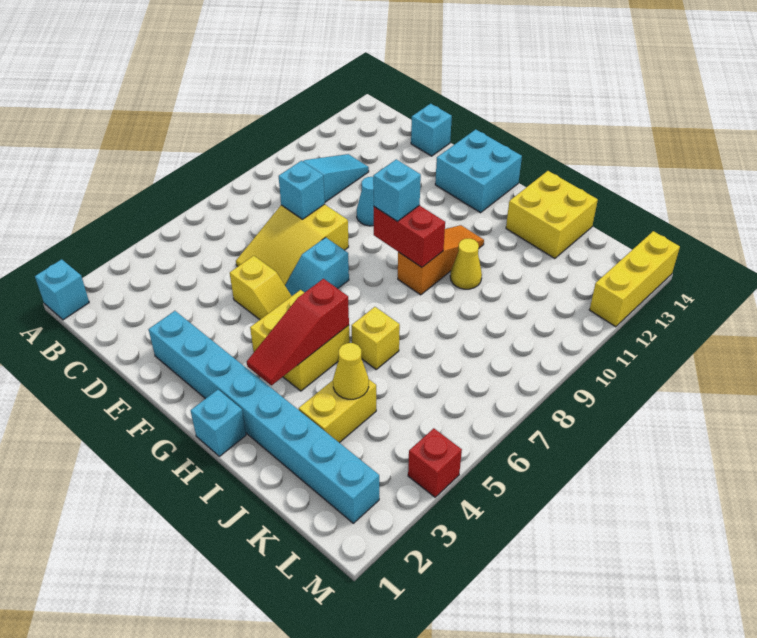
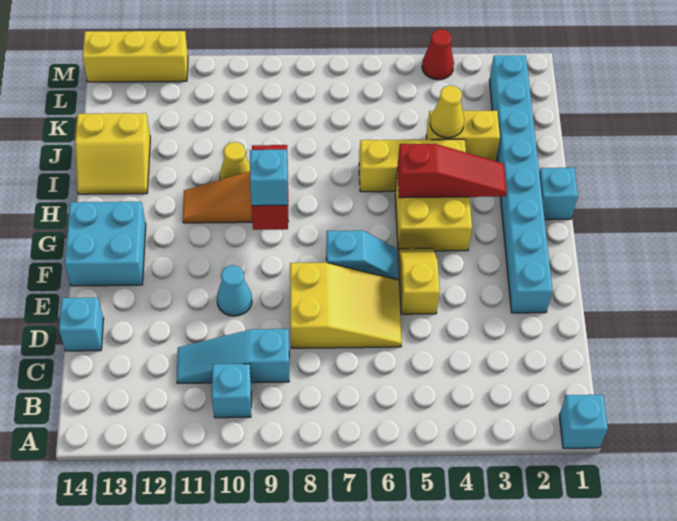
cyan 1x1 brick [279,161,325,219] -> cyan 1x1 brick moved to [212,364,251,418]
yellow 1x1 brick [352,307,400,369] -> yellow 1x3 brick [359,139,466,192]
yellow 2x2 brick [506,171,598,259] -> yellow 2x2 slope [75,113,150,194]
red 1x1 brick [408,428,462,497] -> red 1x1 cone [422,29,454,80]

